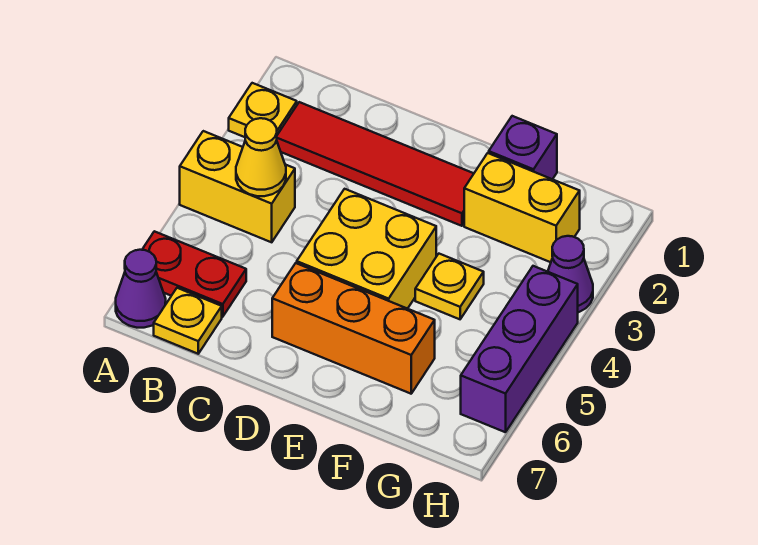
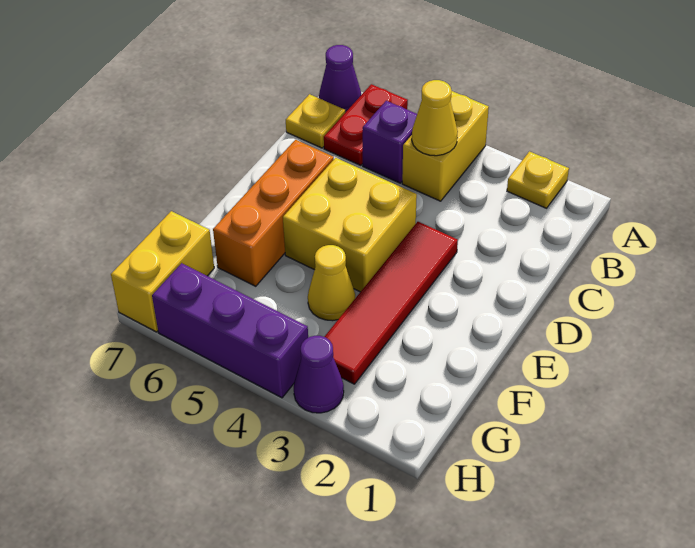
red 1x4 tile [277,102,474,226] -> red 1x4 tile moved to [324,222,458,384]
purple 1x1 brick [489,116,557,179] -> purple 1x1 brick moved to [363,101,417,183]
yellow 1x2 brick [464,153,580,262] -> yellow 1x2 brick moved to [111,211,214,332]
yellow 1x1 plate [415,254,484,319] -> yellow 1x1 cone [308,245,355,321]

